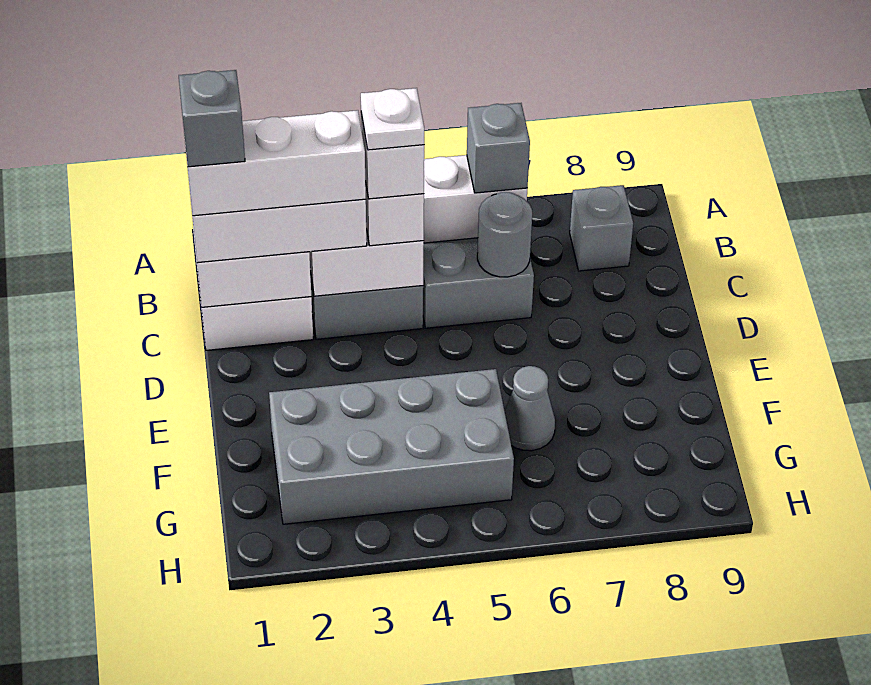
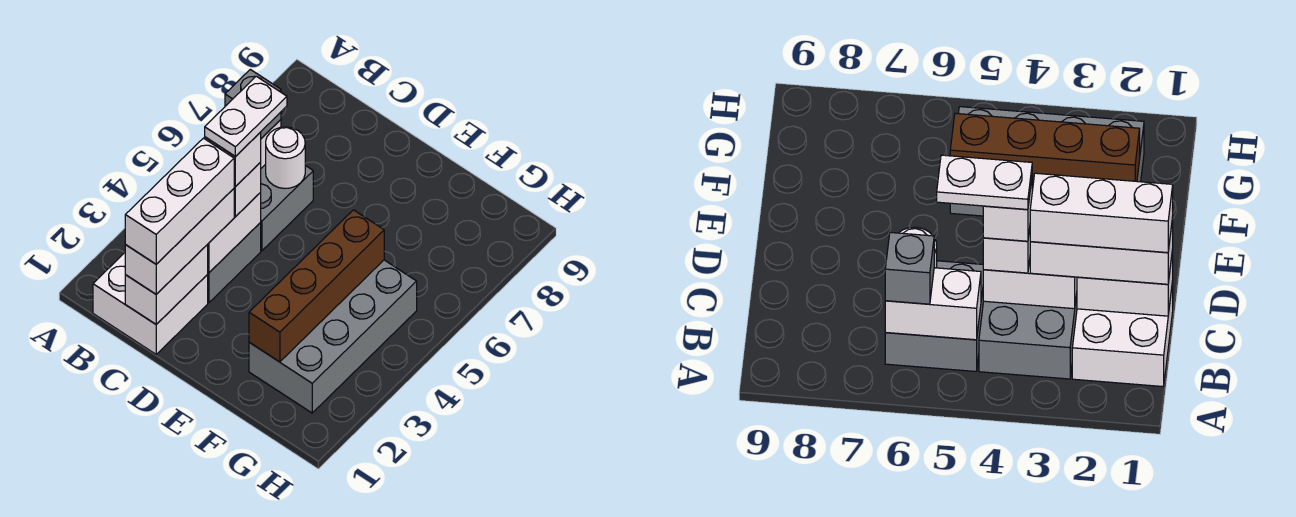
grey 1x1 brick [570,185,633,271] -> none
grey 1x1 brick [179,70,245,167] -> none
white 1x1 plate [361,88,424,150] -> white 1x2 plate [205,76,287,157]
grey 1x1 round brick [477,192,532,277] -> white 1x1 round brick [266,127,305,189]
none -> brown 1x4 brick [249,210,384,362]
grey 1x1 cone [505,366,555,451] -> none

